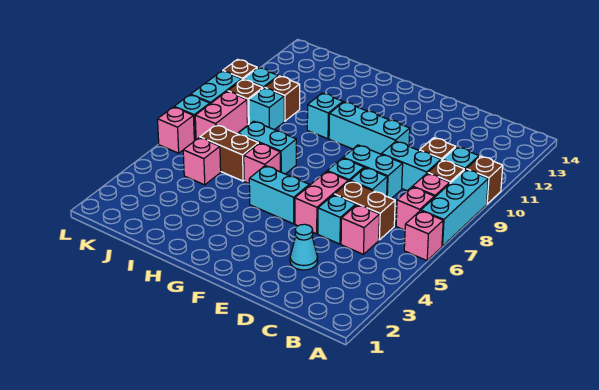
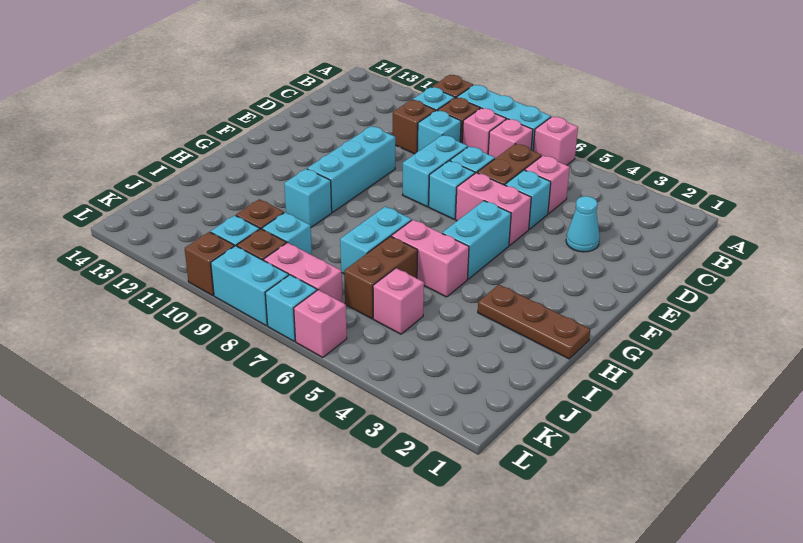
cyan 1x2 brick [381,141,441,191] -> cyan 1x1 brick [417,110,461,152]
none -> brown 1x3 plate [478,285,590,359]
pink 1x1 brick [244,143,280,184] -> pink 1x2 brick [391,220,469,297]

